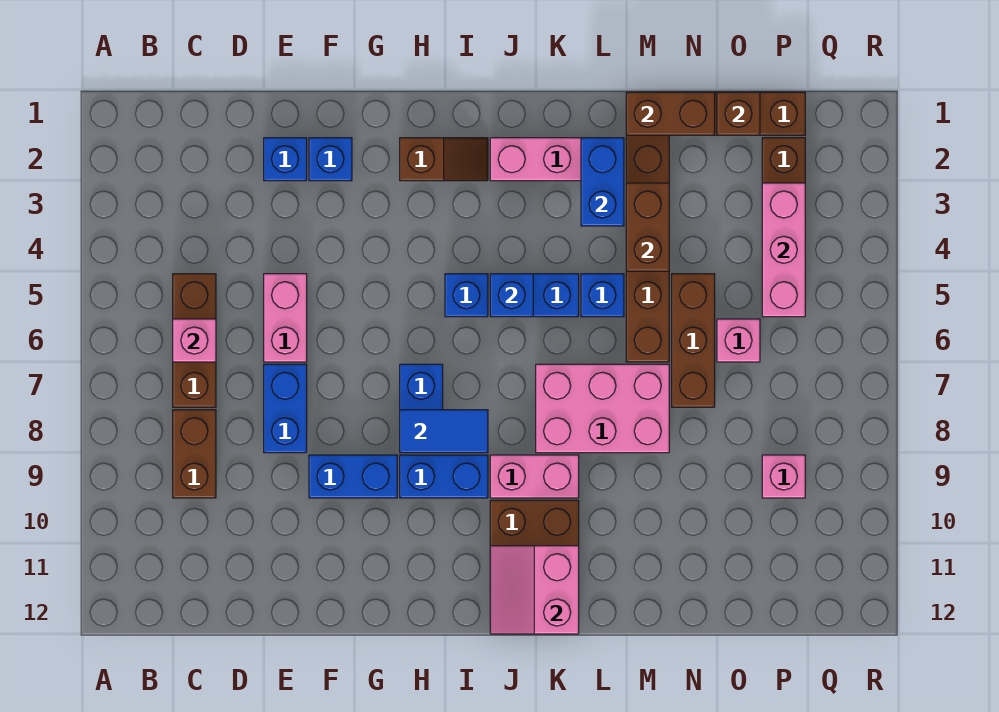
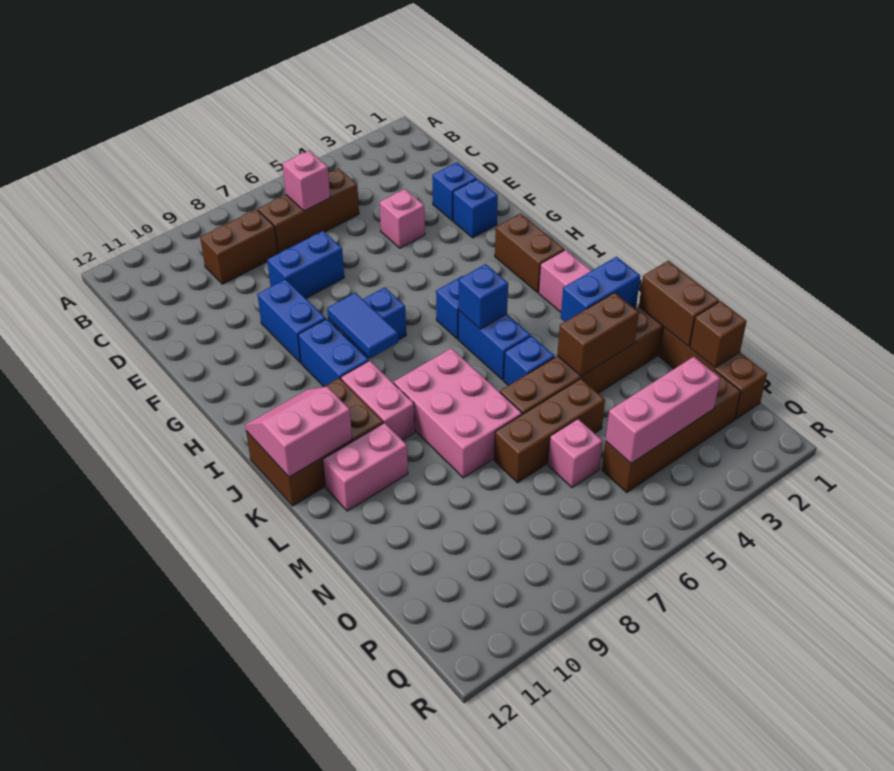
pink 1x2 brick [264,274,307,362] -> pink 1x2 brick moved to [323,423,408,511]
brown 1x2 slope [400,138,488,181] -> brown 1x2 brick [495,214,564,292]
pink 1x1 brick [762,455,805,498] -> pink 1x1 brick moved to [380,189,425,248]

